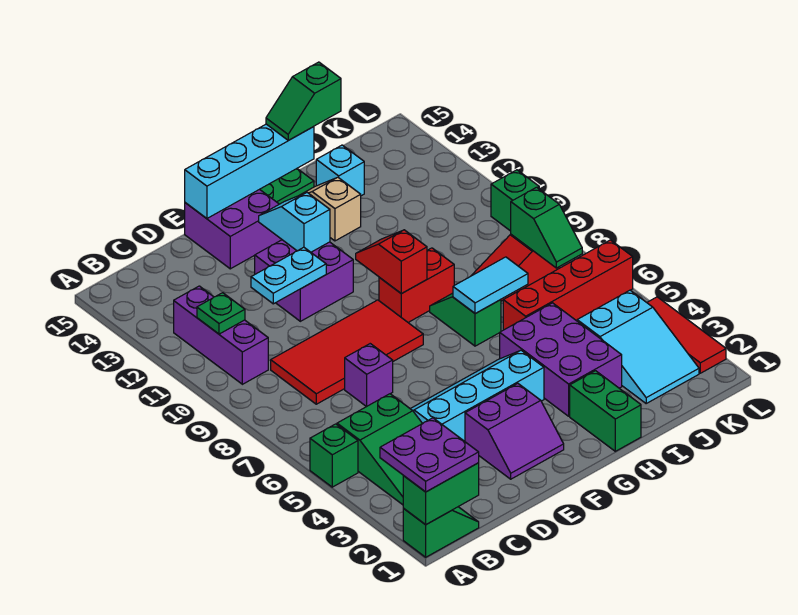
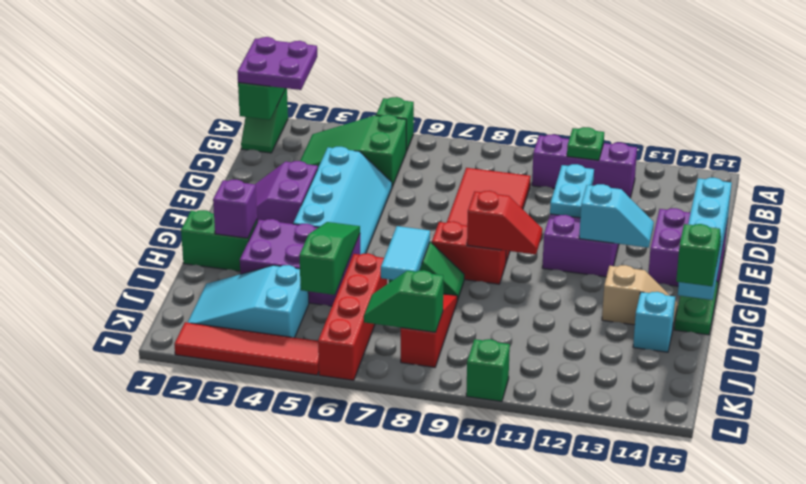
purple 1x1 brick [345,344,393,407] -> purple 1x1 brick moved to [213,180,257,238]
red 1x2 brick [379,248,454,322] -> red 1x2 brick turned to [432,221,506,284]
none -> green 1x3 slope [299,222,360,295]
red 1x3 tile [647,297,726,373] -> red 1x4 tile [174,322,319,375]

